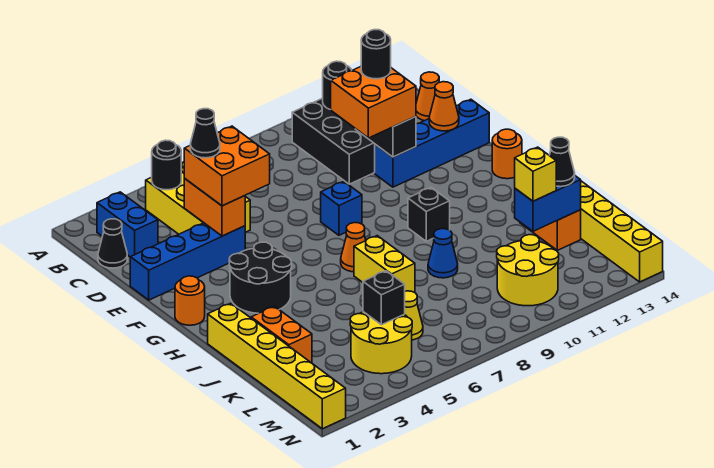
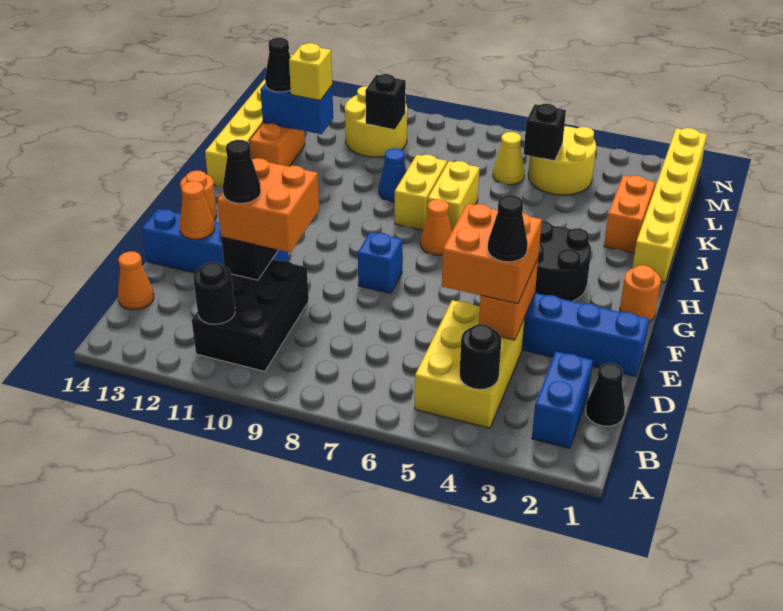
black 1x1 round brick [361,30,391,79] -> black 1x1 cone [223,140,261,203]
black 1x1 brick [408,188,450,241] -> black 1x1 brick moved to [365,74,406,129]
none -> yellow 1x2 brick [395,155,447,230]

